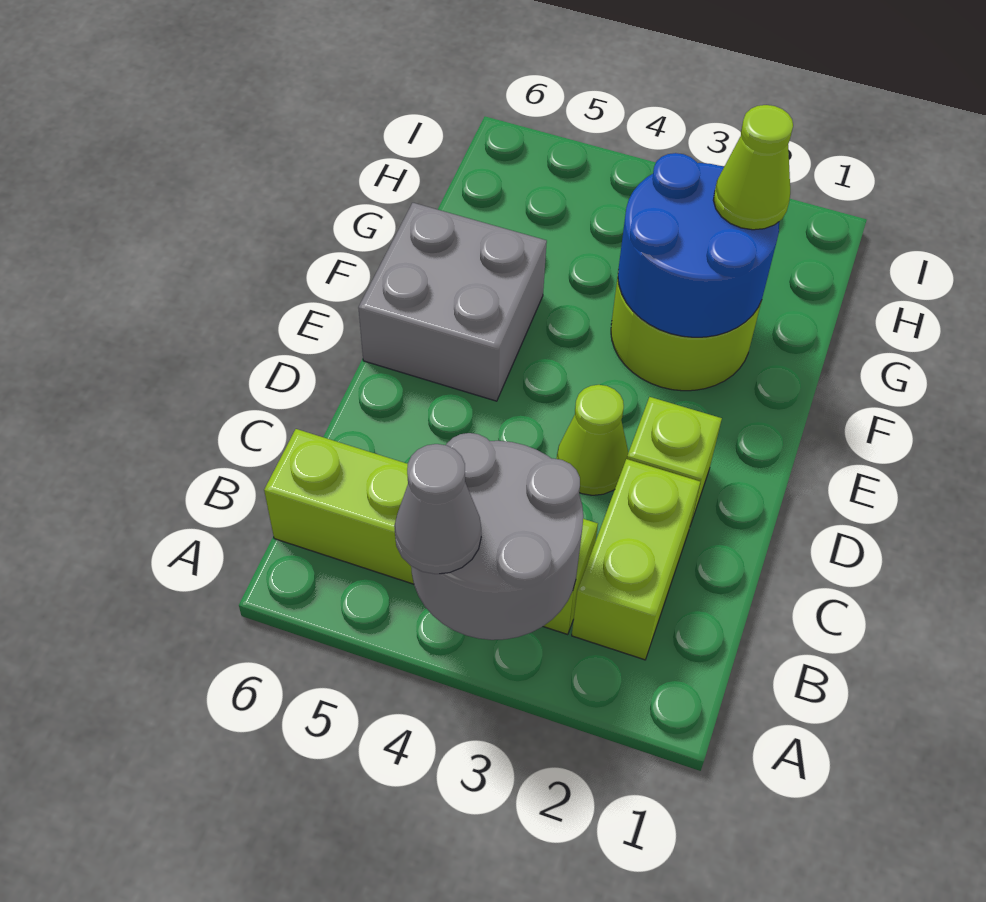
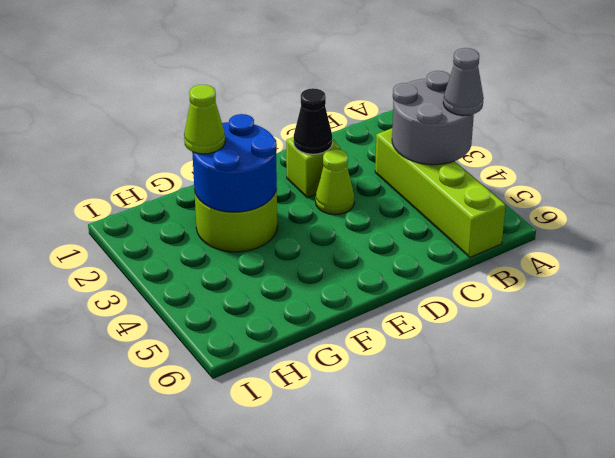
lime 1x2 brick [572,459,700,660] -> none
none -> black 1x1 cone [294,88,332,154]
grey 2x2 brick [358,203,547,401] -> none

